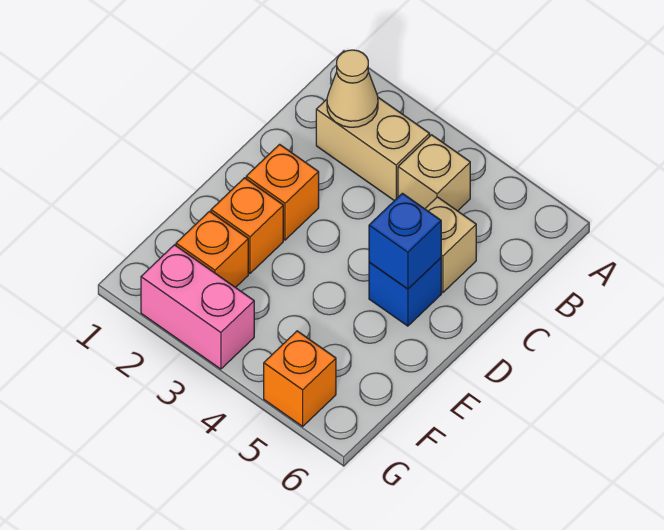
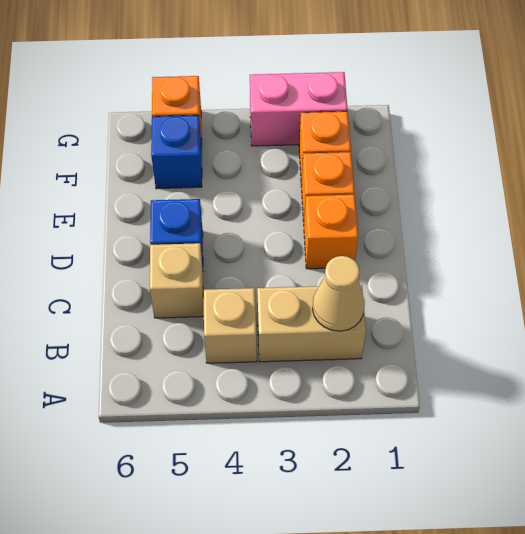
blue 1x1 brick [369,193,441,289] -> blue 1x1 brick moved to [151,115,202,189]

